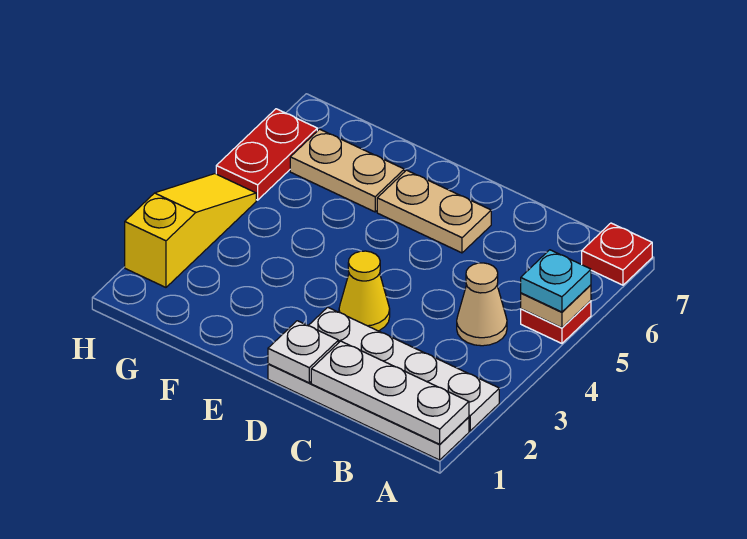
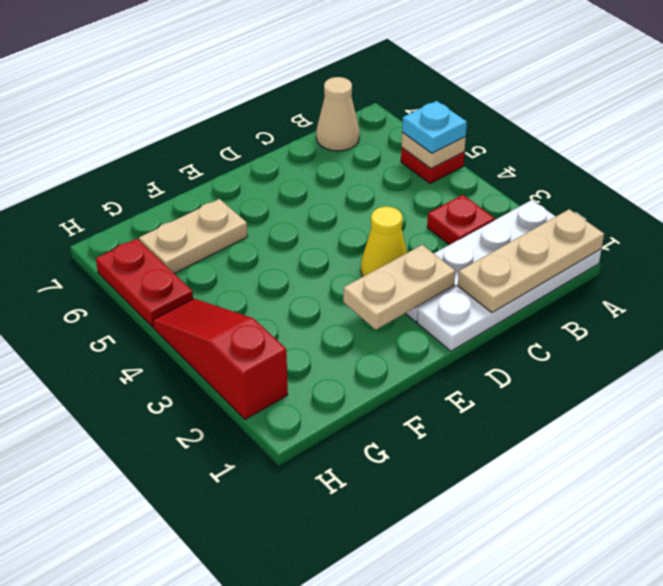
white 1x3 plate [311,341,469,444] -> tan 1x3 plate [458,209,604,313]
red 1x1 plate [582,223,652,285] -> red 1x1 plate moved to [427,195,495,245]
tan 1x1 cone [457,263,507,346] -> tan 1x1 cone moved to [316,77,360,151]
white 1x1 plate [268,321,338,383] -> none
tan 1x2 plate [377,170,491,253] -> tan 1x2 plate moved to [343,245,455,330]
yellow 1x3 slope [125,174,256,287] -> red 1x3 slope [153,299,288,419]

